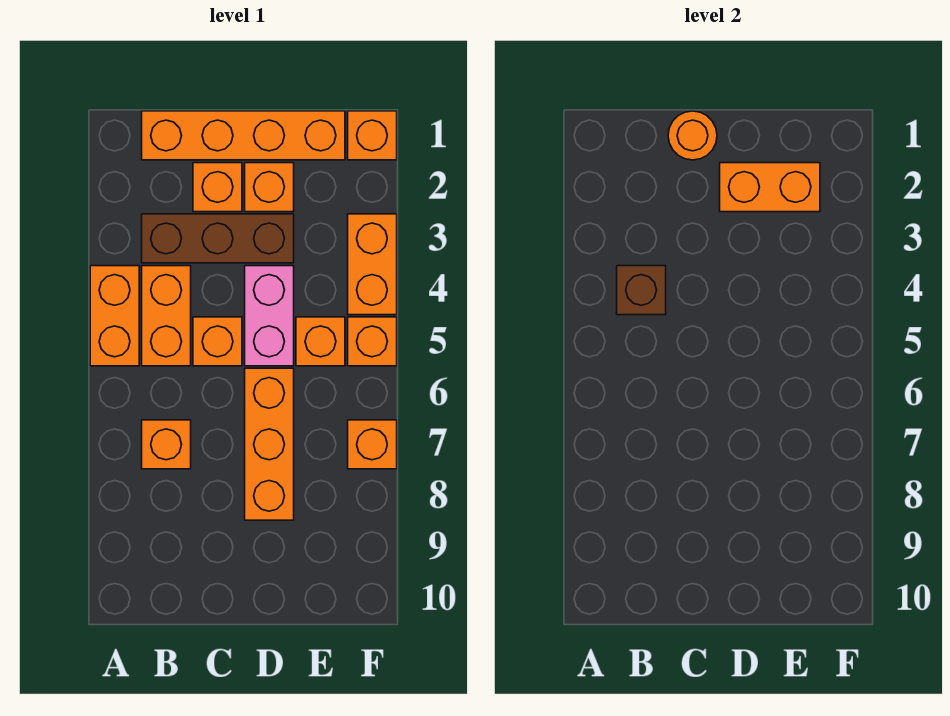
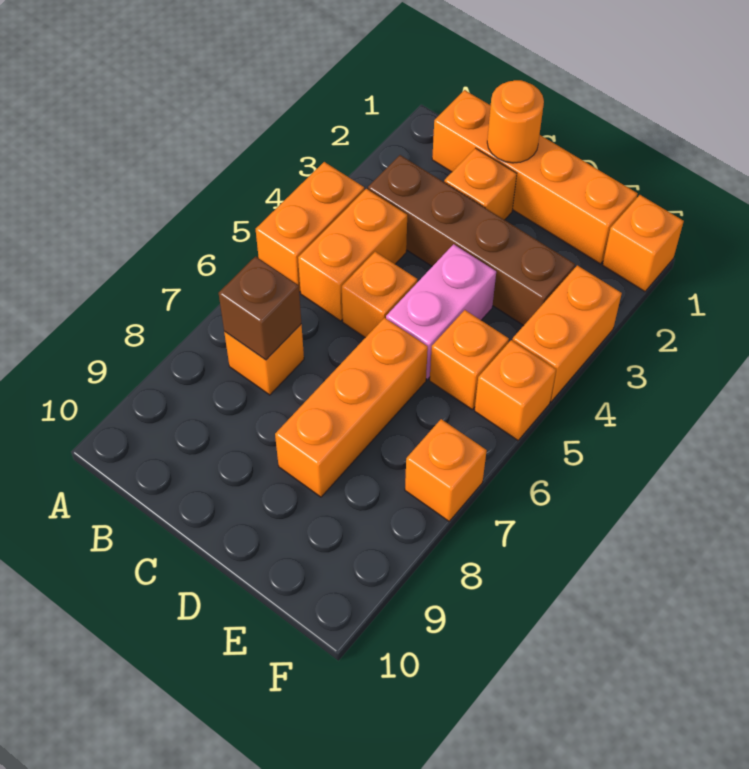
brown 1x3 brick [142,214,294,263] -> brown 1x4 brick [368,155,575,326]
brown 1x1 brick [617,266,666,315] -> brown 1x1 brick moved to [219,256,301,360]
orange 1x1 brick [245,163,294,212] -> none
orange 1x2 brick [720,163,820,212] -> none

